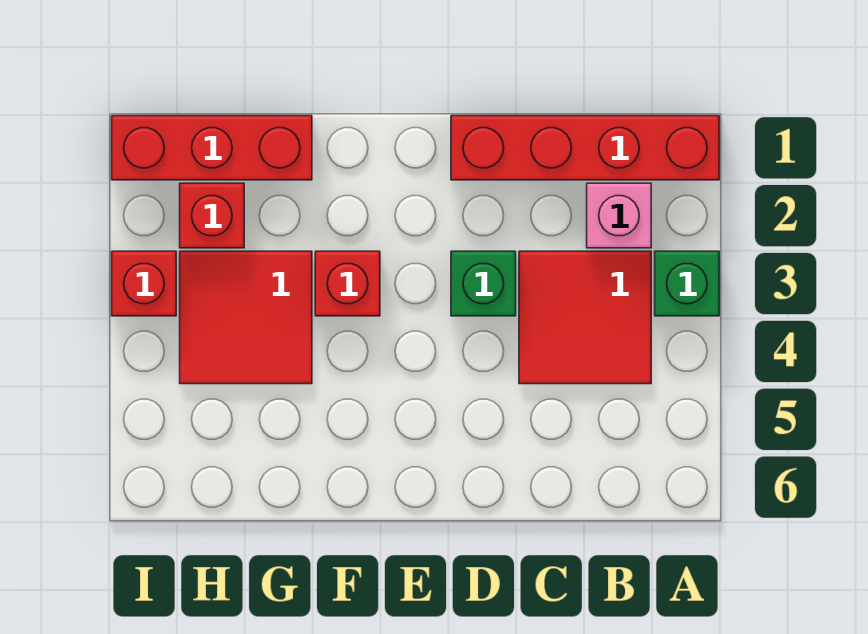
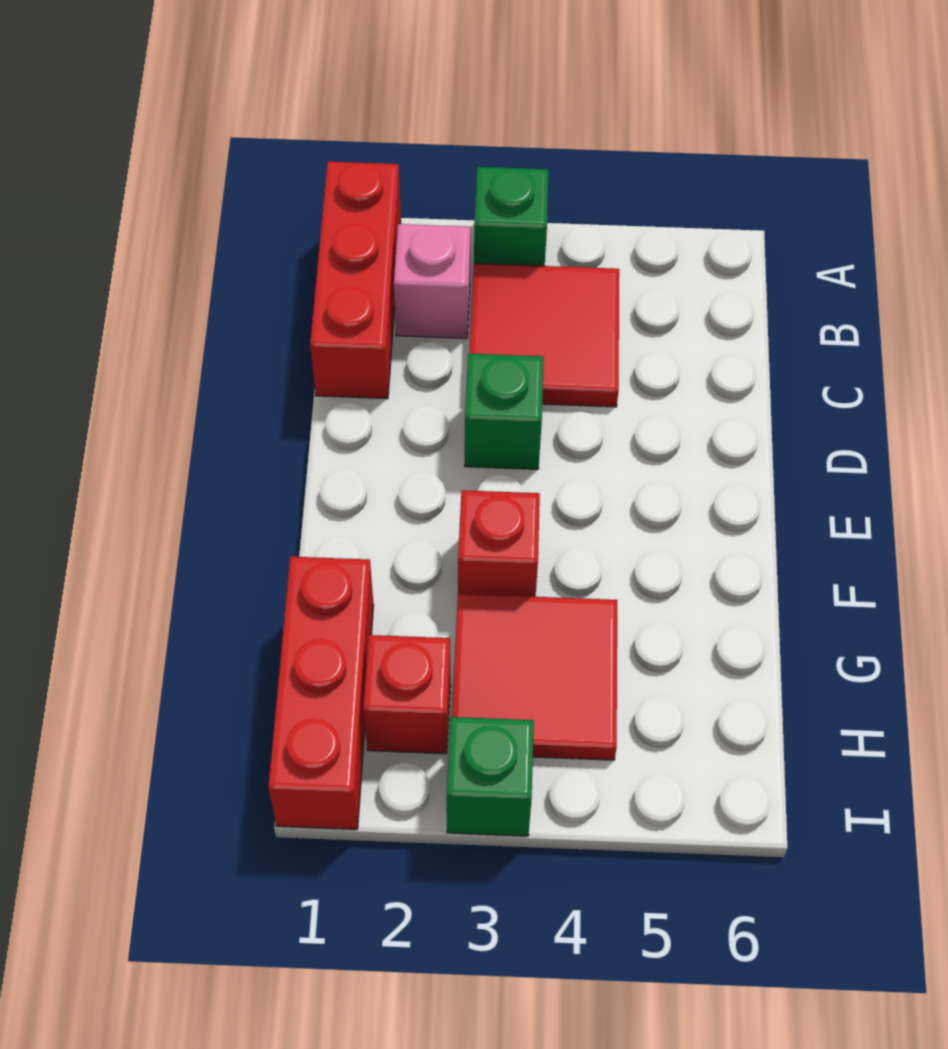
red 1x4 brick [451,116,719,180] -> red 1x3 brick [310,162,401,399]
red 1x1 brick [112,251,176,316] -> green 1x1 brick [447,717,534,836]

